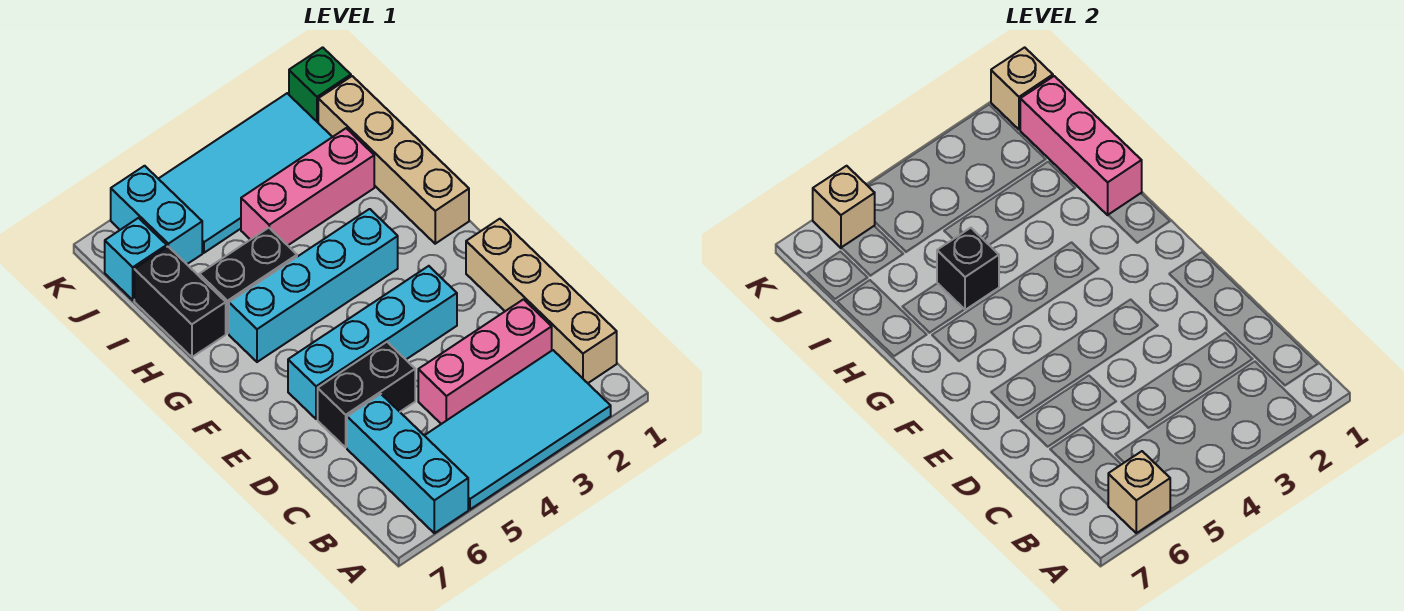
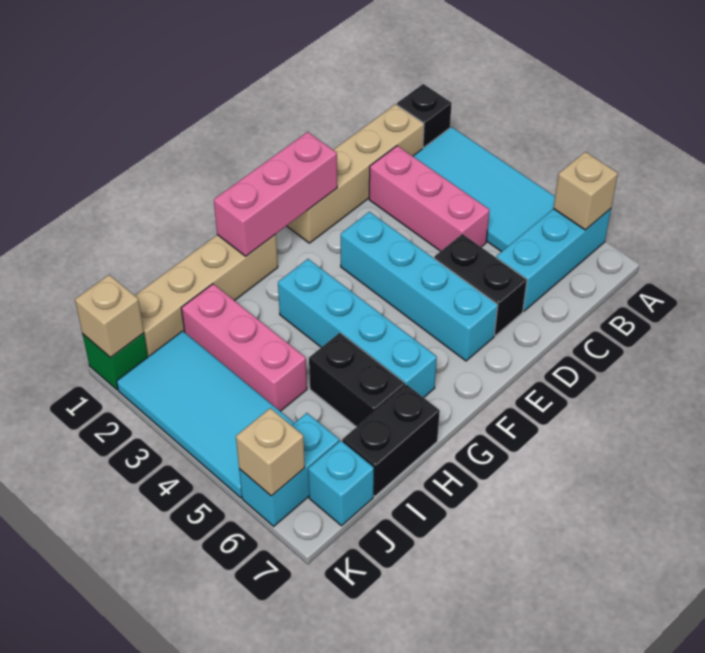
pink 1x3 brick [1020,76,1142,215] -> pink 1x3 brick moved to [214,132,337,256]
black 1x1 brick [937,228,999,310] -> black 1x1 brick moved to [397,84,452,148]

